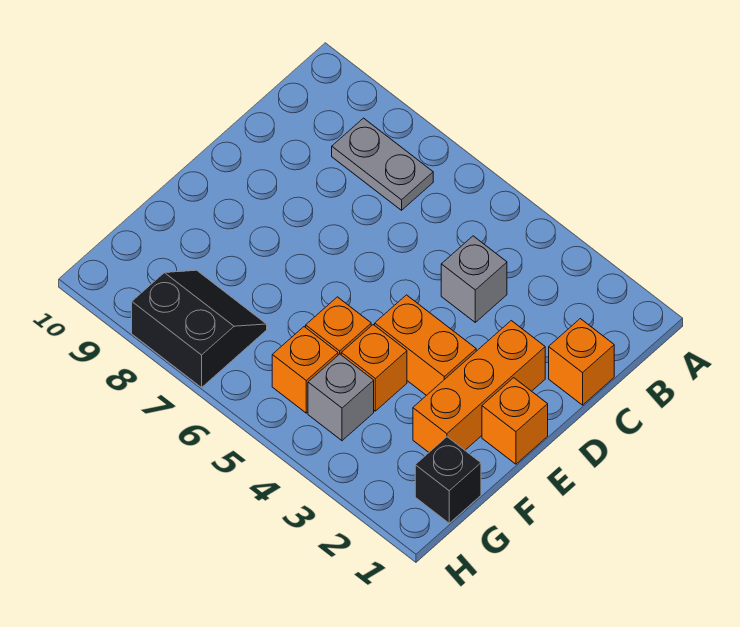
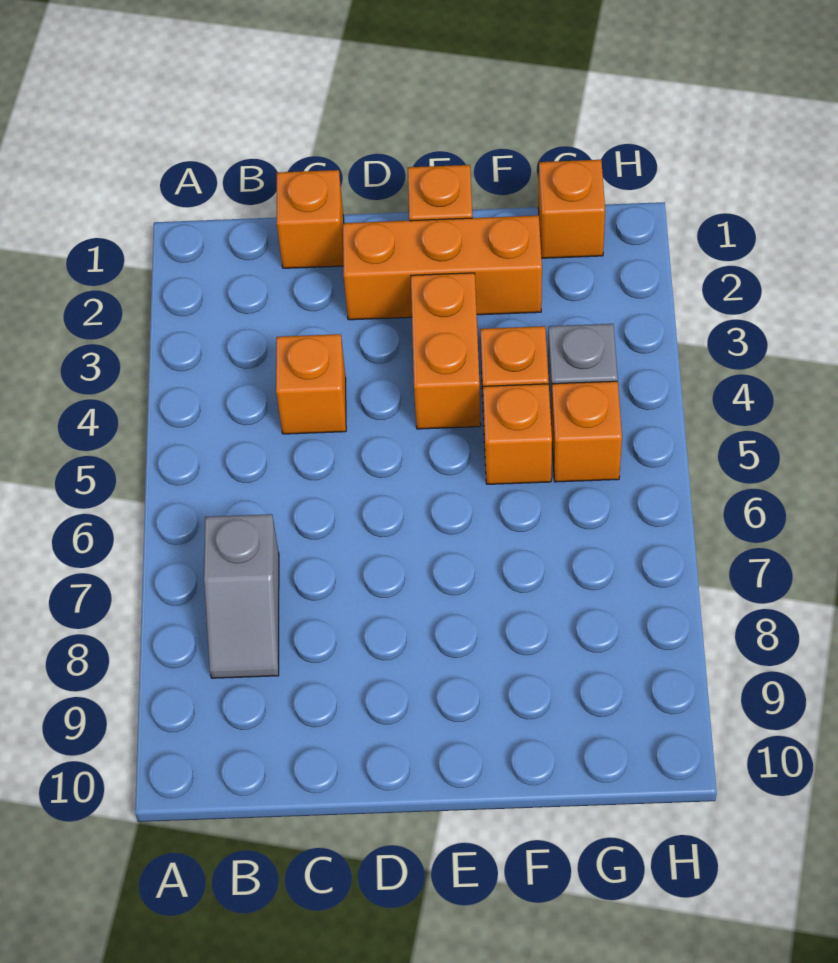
grey 1x2 plate [332,118,433,210] -> grey 1x2 slope [204,514,279,678]
grey 1x1 brick [441,236,507,322] -> orange 1x1 brick [276,334,346,434]
black 1x1 brick [415,437,481,523] -> orange 1x1 brick [538,160,605,258]
black 2x2 slope [132,270,267,388] -> none

